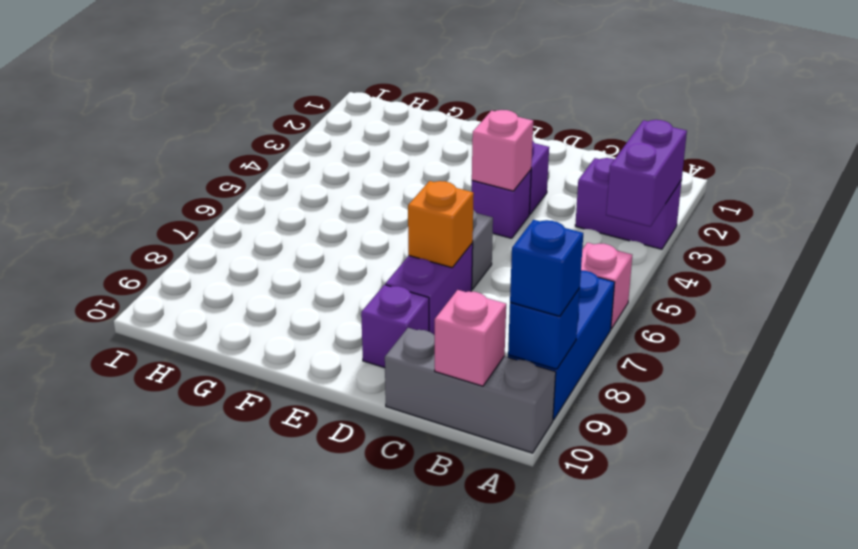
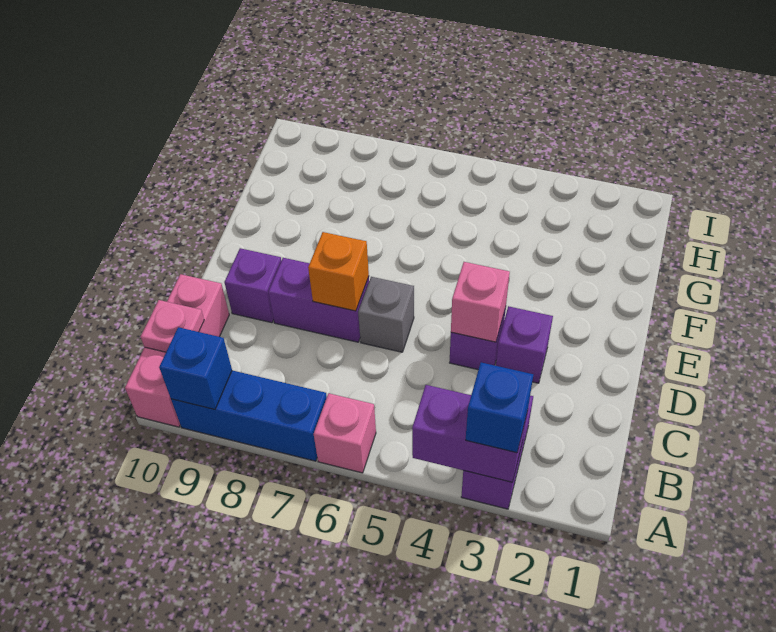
blue 1x1 brick [510,220,583,316] -> blue 1x1 brick moved to [466,362,533,453]
grey 1x3 brick [385,328,556,453] -> pink 1x3 brick [125,274,229,427]
pink 1x1 brick [435,290,506,386] -> pink 1x1 plate [141,300,204,352]

